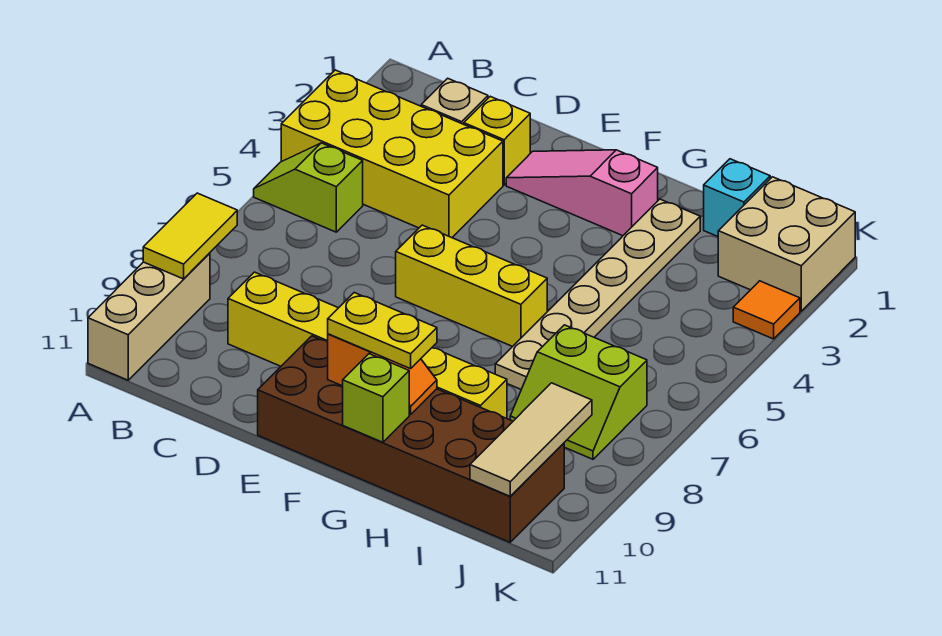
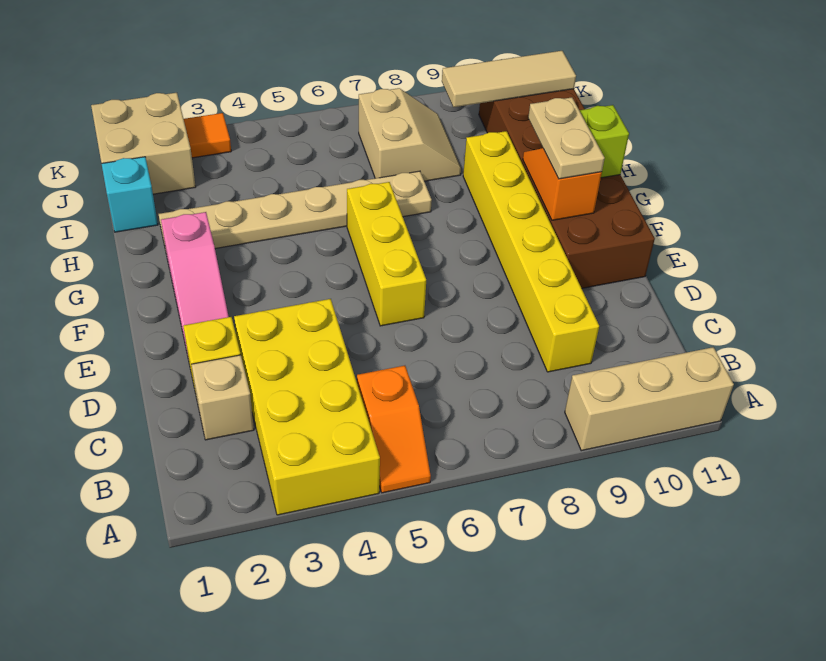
lime 1x2 slope [254,143,363,232] -> orange 1x2 slope [357,366,431,493]
yellow 1x2 tile [143,193,237,279] -> none
yellow 1x2 plate [328,293,437,369] -> tan 1x2 plate [528,97,605,179]
lime 2x2 slope [510,325,647,459] -> tan 2x2 slope [359,88,461,181]

